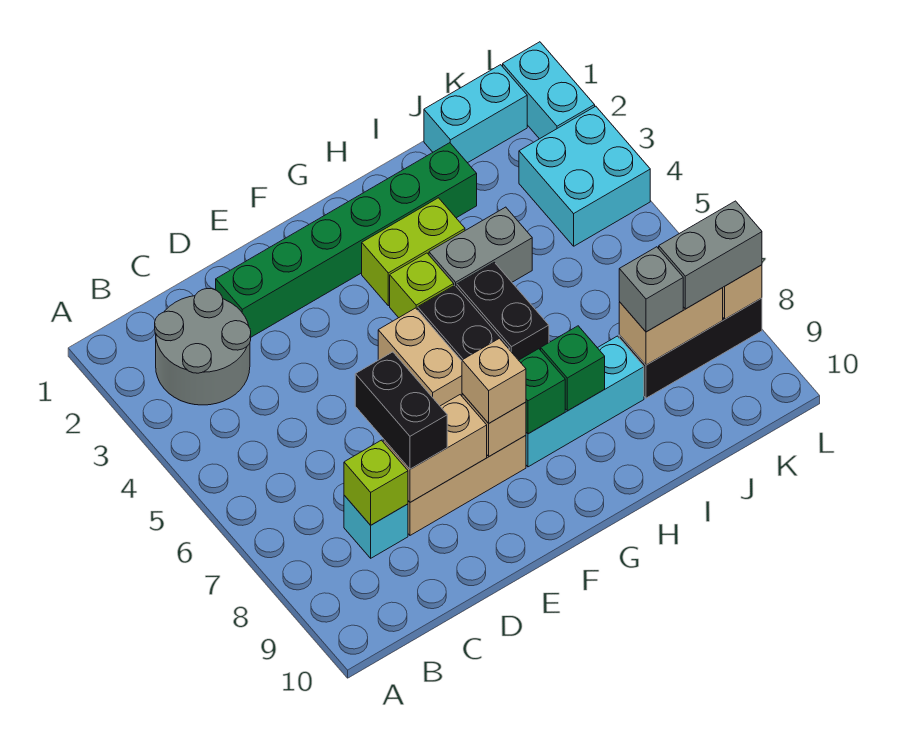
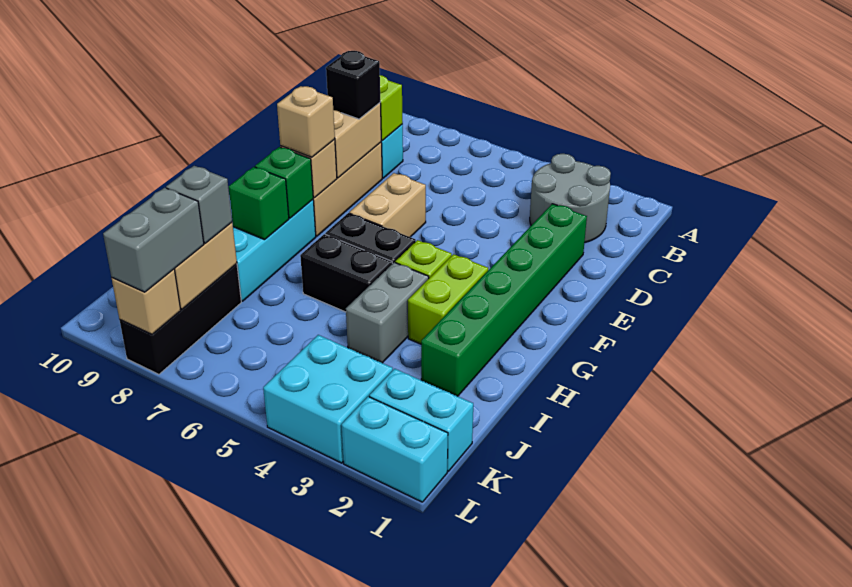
black 1x2 brick [355,352,447,469] -> black 1x1 brick [326,51,380,119]
tan 1x2 brick [378,308,462,406] -> tan 1x2 brick turned to [349,173,426,237]
cyan 1x2 brick [424,65,527,163] -> cyan 1x2 brick turned to [369,369,473,471]

